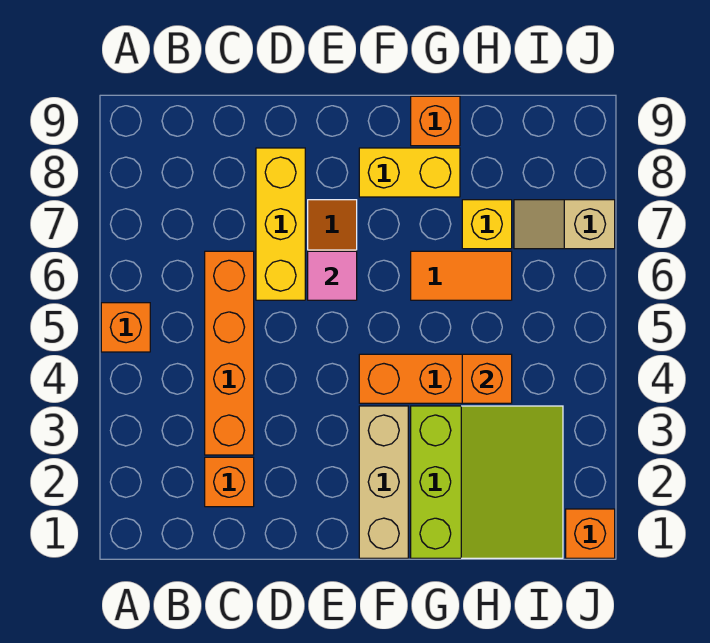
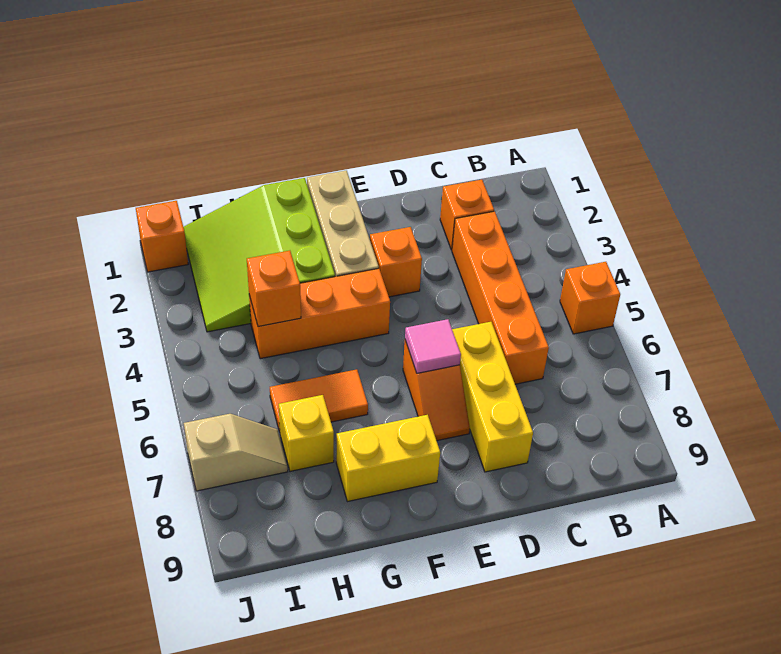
orange 1x1 brick [411,96,460,146] -> orange 1x1 brick moved to [370,227,422,297]

